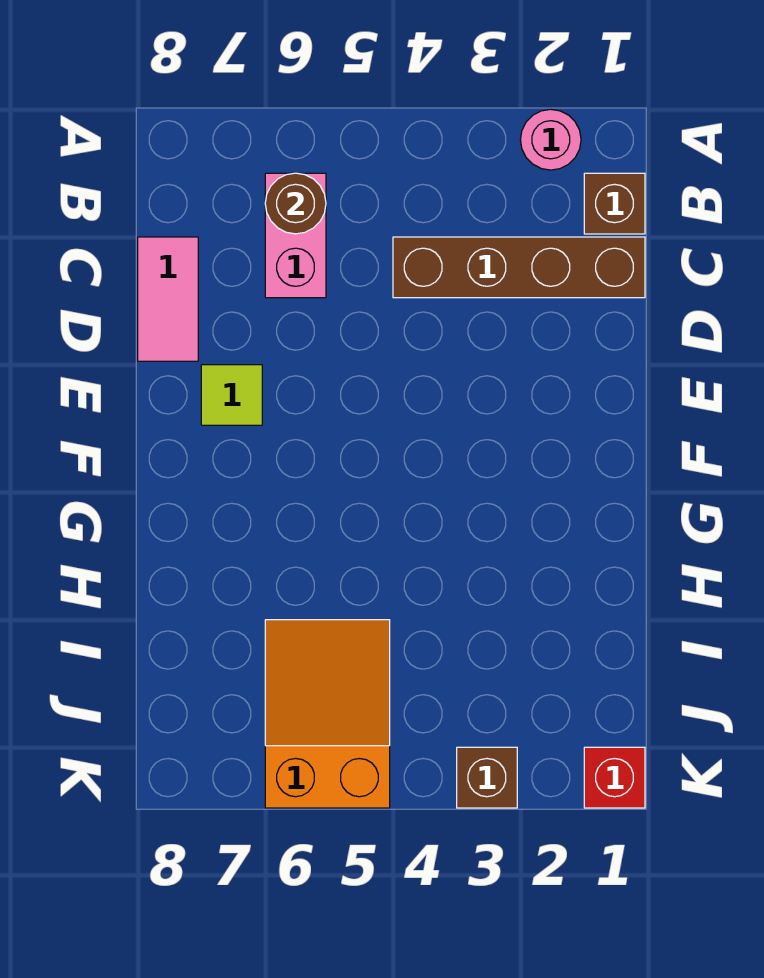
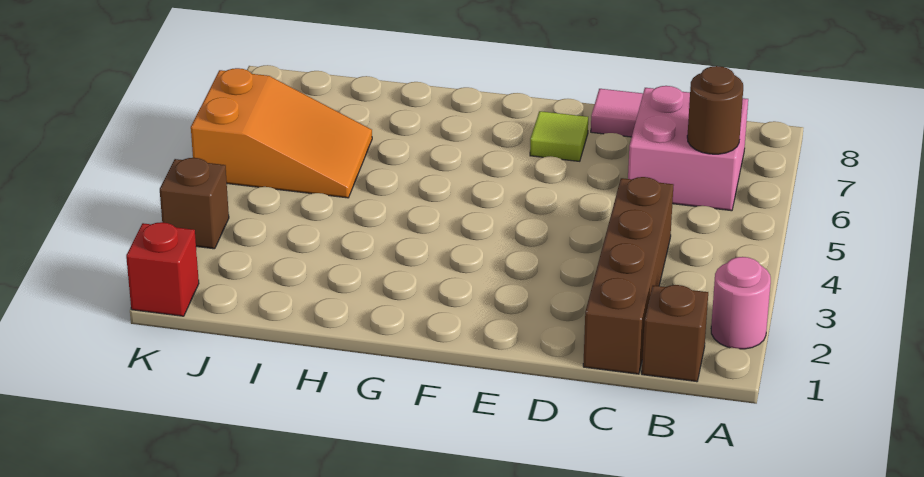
pink 1x2 brick [265,173,326,298] -> pink 2x2 brick [628,86,748,211]

